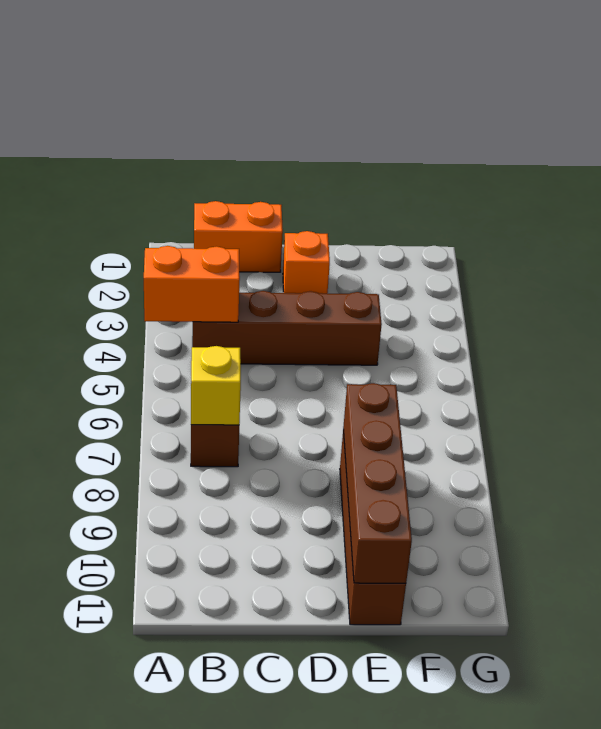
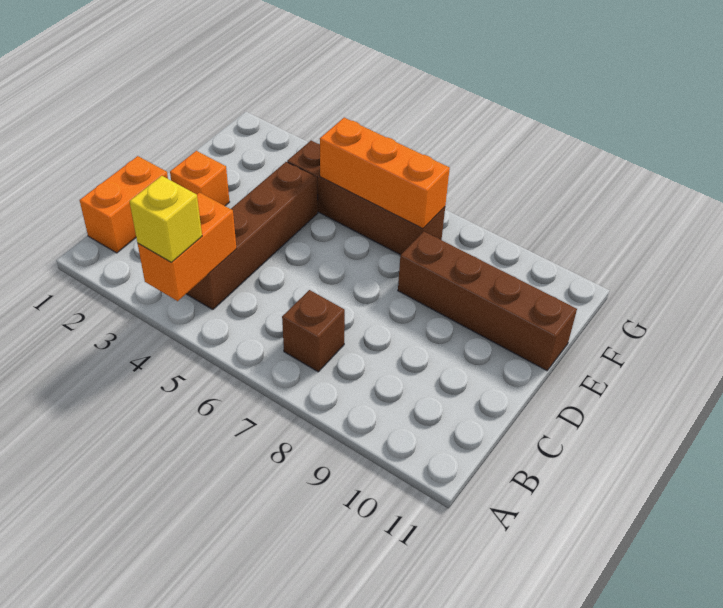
yellow 1x1 brick [191,346,241,425] -> yellow 1x1 brick moved to [129,176,202,263]
brown 1x4 brick [343,383,412,583] -> brown 1x4 brick moved to [287,141,445,255]
none -> orange 1x3 brick [320,118,450,229]

